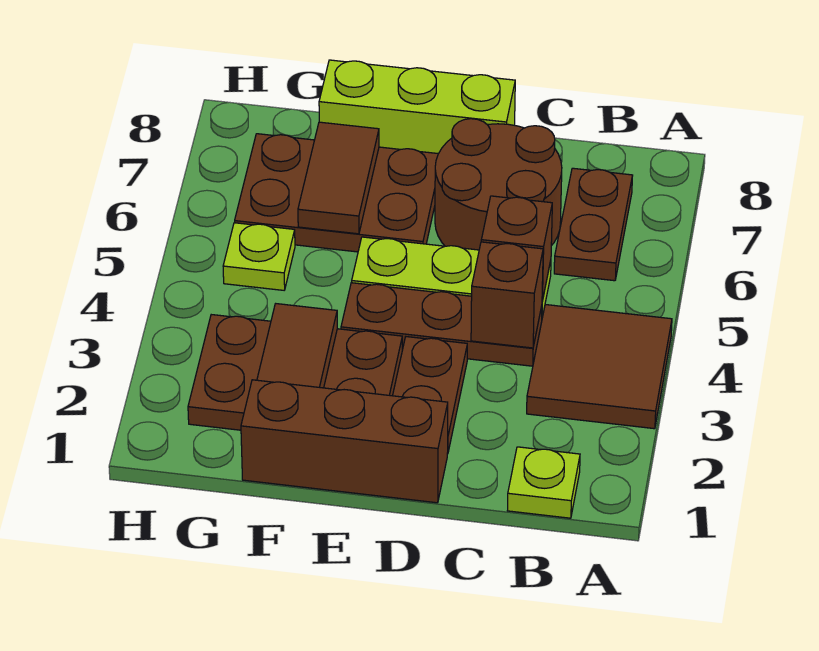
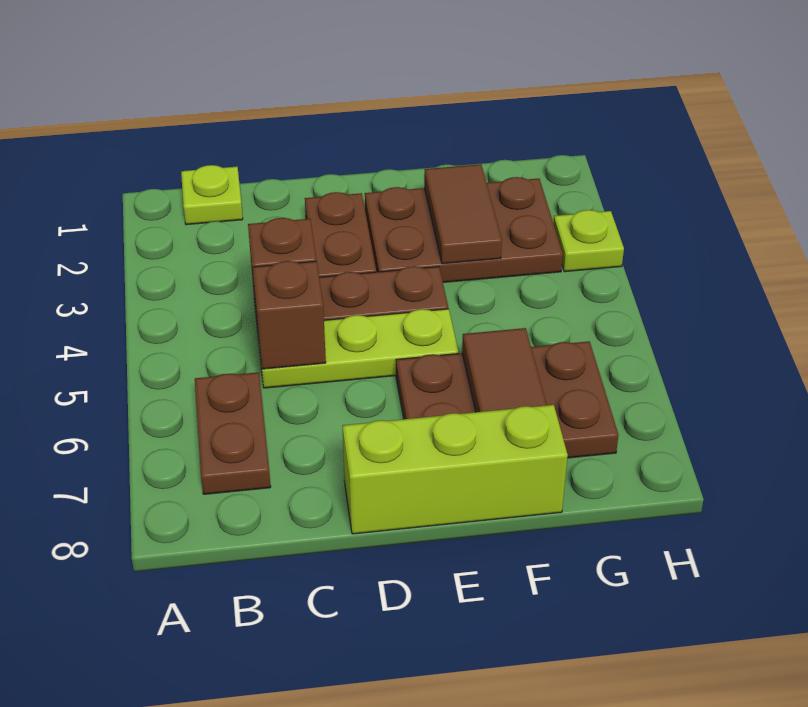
brown 2x2 tile [527,305,672,429] -> none
brown 2x2 round brick [435,119,562,250] -> none
brown 1x3 brick [241,380,448,503] -> none
lime 1x1 plate [223,223,295,290] -> lime 1x1 plate moved to [553,210,624,272]

